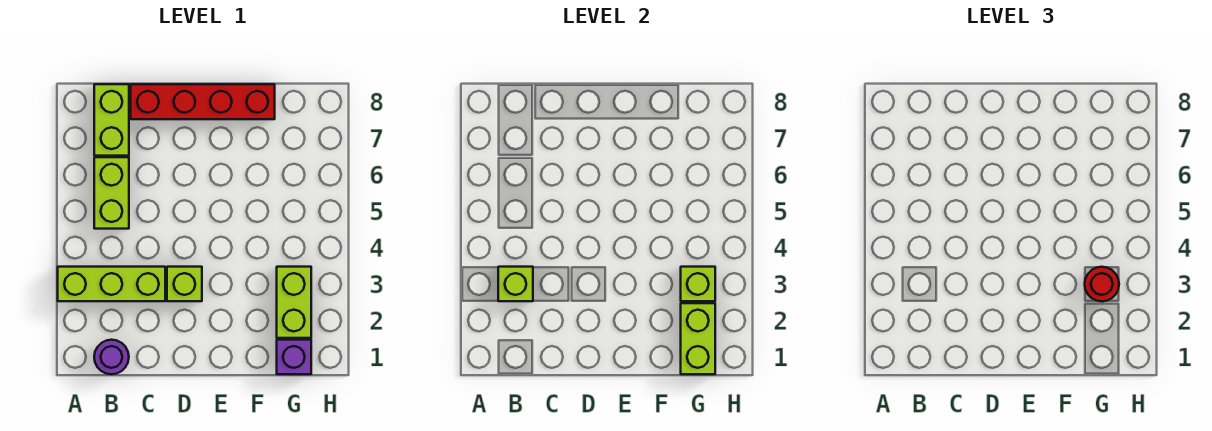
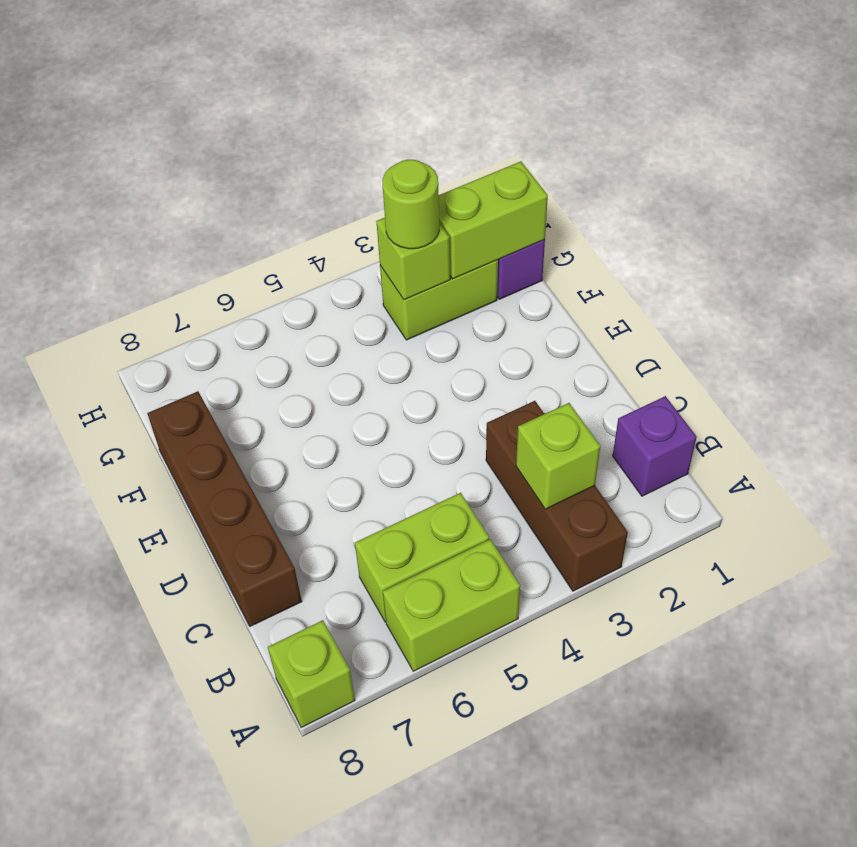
lime 1x3 brick [58,267,165,301] -> brown 1x3 brick [486,401,628,591]
purple 1x1 round brick [94,340,129,374] -> purple 1x1 brick [613,396,697,496]
lime 1x2 brick [94,84,129,156] -> lime 1x2 brick moved to [383,539,520,671]
red 1x4 brick [131,84,275,119] -> brown 1x4 brick [147,391,302,626]
lime 1x1 brick [167,267,202,301] -> lime 1x1 brick moved to [268,620,355,728]
red 1x1 round brick [1085,267,1119,301] -> lime 1x1 round brick [383,160,439,249]

